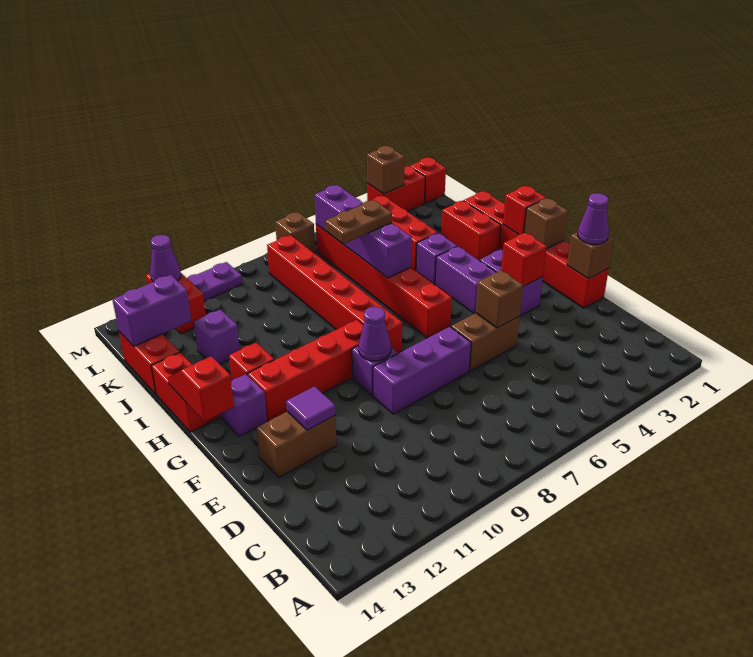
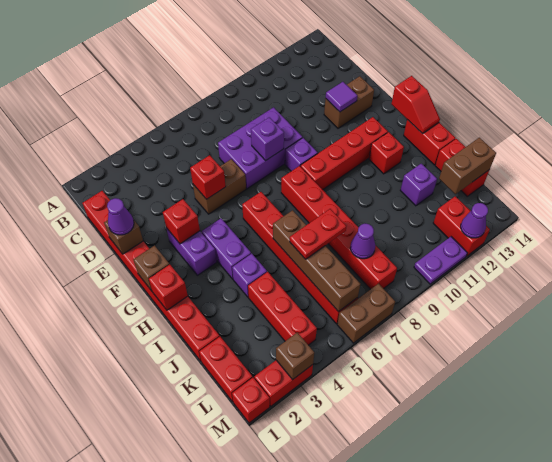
red 1x6 brick [464,191,609,308] -> red 1x8 brick [83,191,220,361]
brown 1x1 brick [476,270,523,328] -> red 1x1 brick [190,155,226,199]
purple 1x3 brick [373,327,471,414] -> purple 2x3 brick [218,107,302,189]
purple 1x1 cone [358,307,391,361] -> purple 1x1 cone moved to [350,224,375,259]
purple 1x1 brick [221,374,267,437] -> purple 1x1 brick moved to [251,117,284,161]
red 1x2 brick [441,201,501,261] -> red 1x2 brick moved to [199,337,252,402]
purple 1x4 brick [315,185,412,278] -> brown 1x4 brick [273,210,360,312]
brown 1x2 plate [325,200,392,244] -> red 1x2 plate [290,209,346,259]
purple 1x2 brick [113,275,191,346] -> brown 1x2 brick [439,138,496,194]
brown 1x1 brick [275,212,315,253] -> brown 1x2 brick [337,284,395,343]

